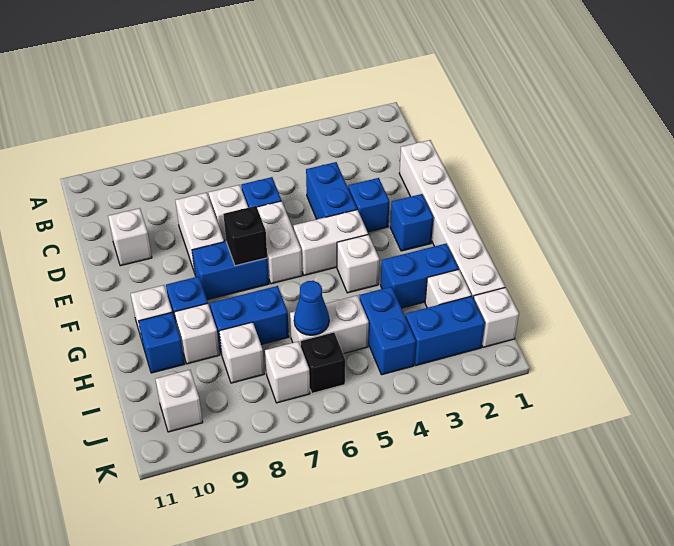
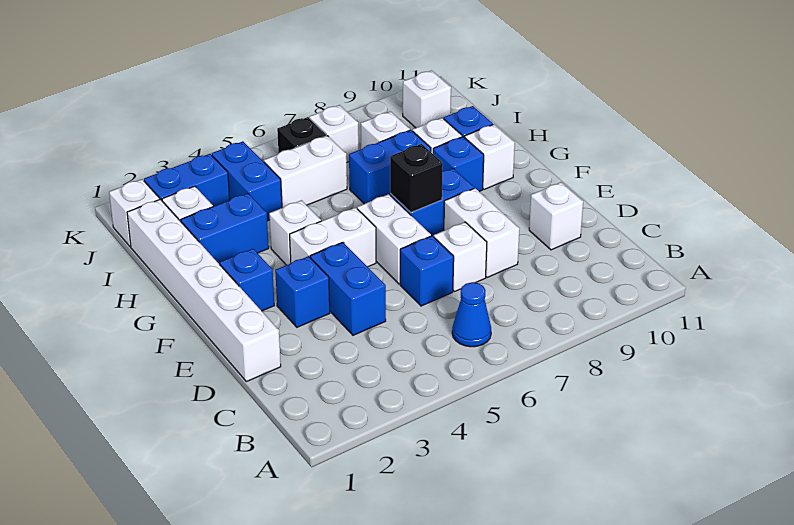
blue 1x1 cone [294,281,329,335] -> blue 1x1 cone moved to [452,282,491,347]

